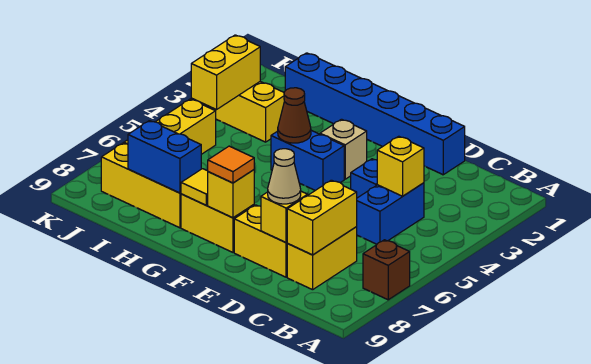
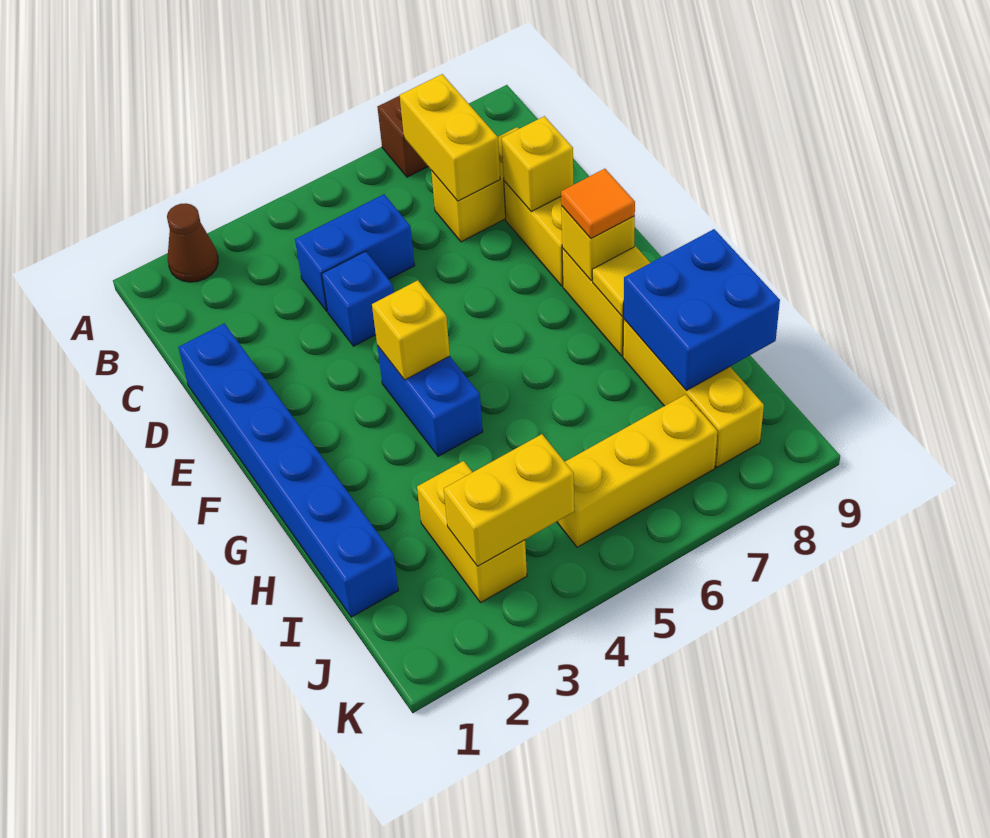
yellow 1x1 brick [377,136,424,196] -> yellow 1x1 brick moved to [372,280,450,380]
yellow 1x2 brick [287,180,357,255] -> yellow 1x2 brick turned to [400,74,500,201]
tan 1x1 cone [268,149,301,204] -> none
tan 1x1 brick [320,119,367,179] -> none
brown 1x1 cone [278,88,311,143] -> brown 1x1 cone moved to [167,203,218,282]
blue 1x2 brick [128,121,201,193] -> blue 2x2 brick [624,229,780,391]

